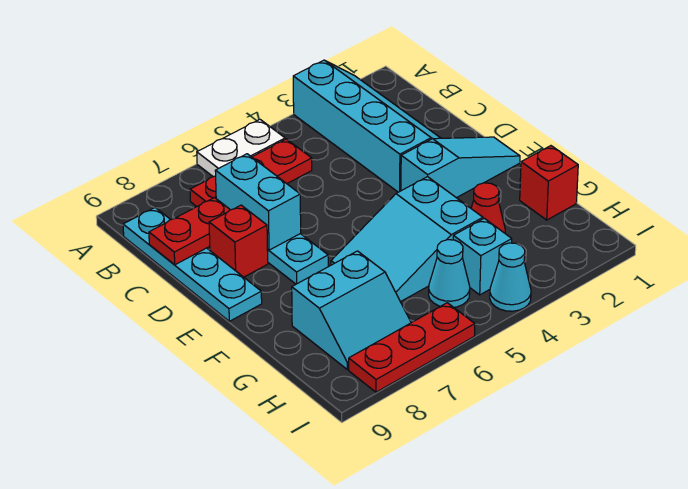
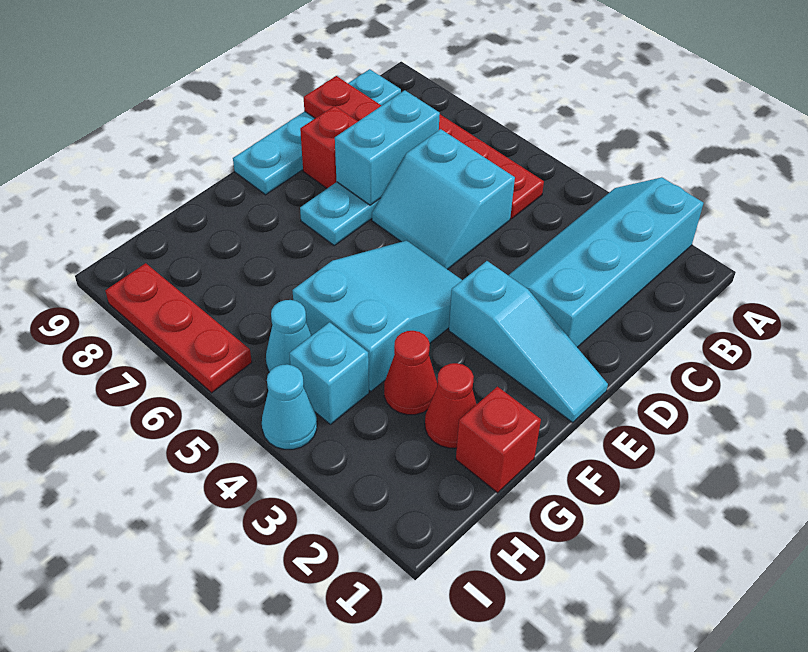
cyan 2x4 slope [293,60,440,192] -> cyan 2x4 slope turned to [508,177,704,347]
white 1x2 plate [197,119,285,177] -> none
cyan 2x3 slope [331,177,483,302] -> cyan 2x3 slope turned to [292,240,462,391]
none -> red 1x1 cone [425,363,477,448]
cyan 2x2 slope [292,251,411,369] -> cyan 2x2 slope moved to [372,129,515,269]

